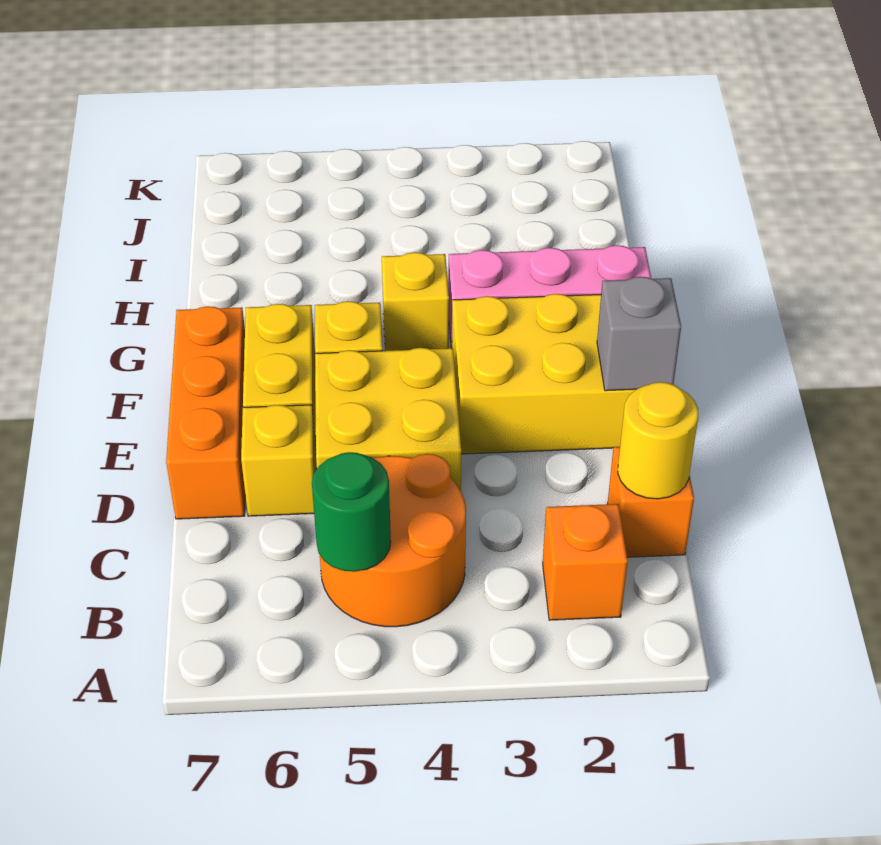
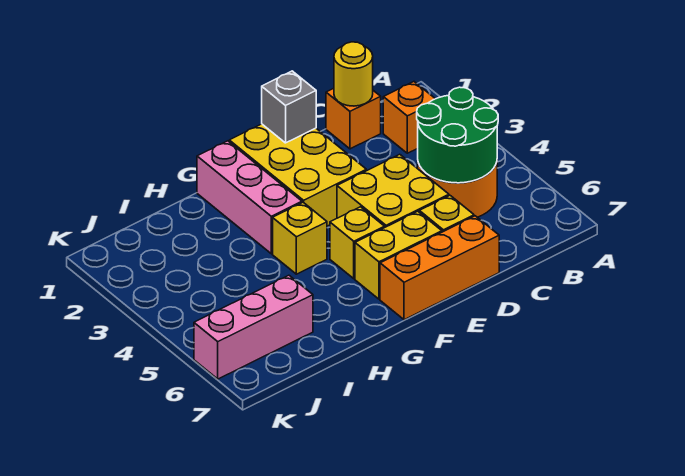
green 1x1 round brick [312,452,391,572] -> green 2x2 round brick [417,87,498,183]
none -> pink 1x3 brick [194,275,313,379]

